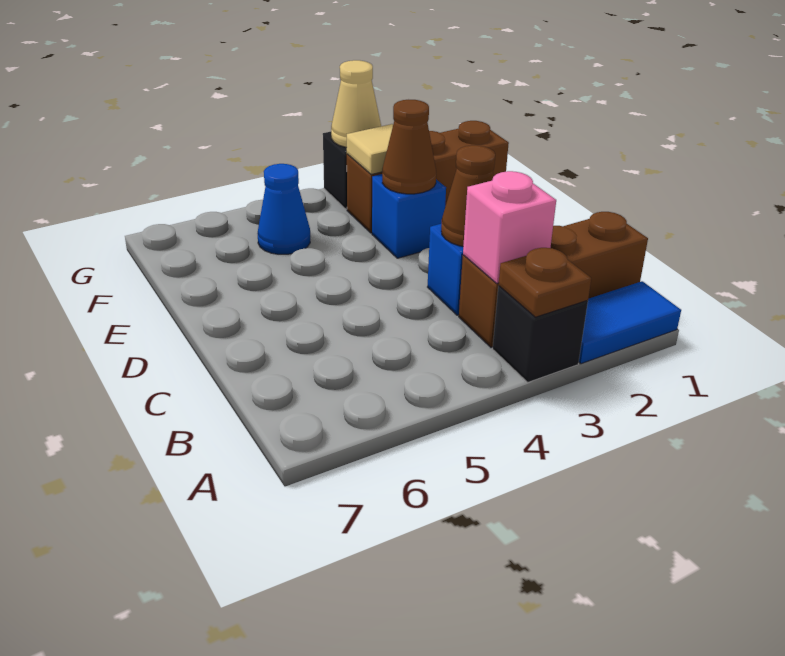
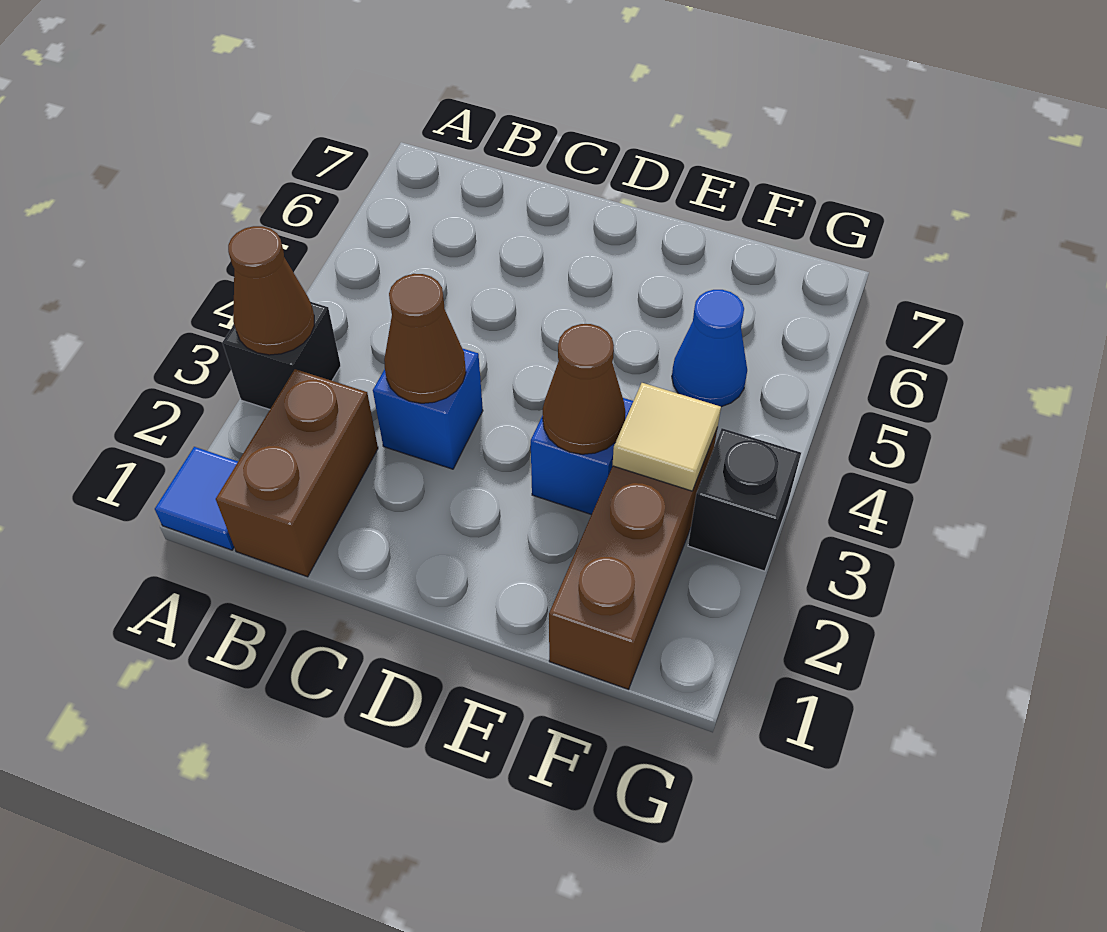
blue 1x2 tile [579,281,681,364] -> blue 1x1 tile [155,447,238,550]
brown 1x1 plate [498,248,591,317] -> brown 1x1 cone [228,226,314,355]
brown 1x3 brick [459,212,648,347] -> brown 1x2 brick [216,369,378,577]
pink 1x1 brick [463,171,556,283] -> none
tan 1x1 cone [331,60,381,147] -> none

